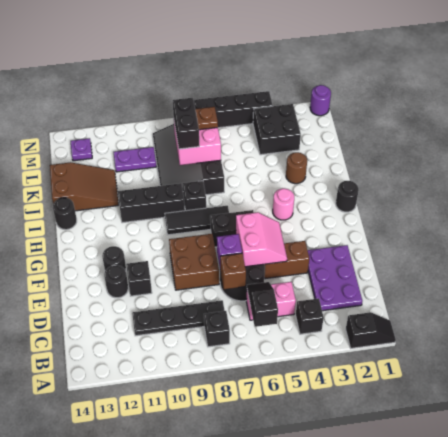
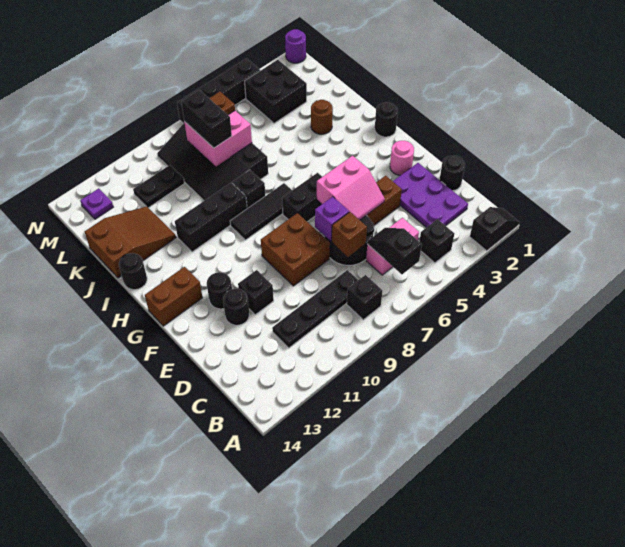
none -> black 1x1 round brick [439,156,465,191]
pink 2x2 slope [236,212,287,267] -> pink 2x2 slope turned to [317,156,385,220]
none -> brown 1x2 brick [145,267,203,326]
pink 1x1 round brick [273,188,294,220] -> pink 1x1 round brick moved to [390,141,414,175]
purple 1x2 plate [114,147,156,172] -> black 1x2 plate [133,165,184,208]

